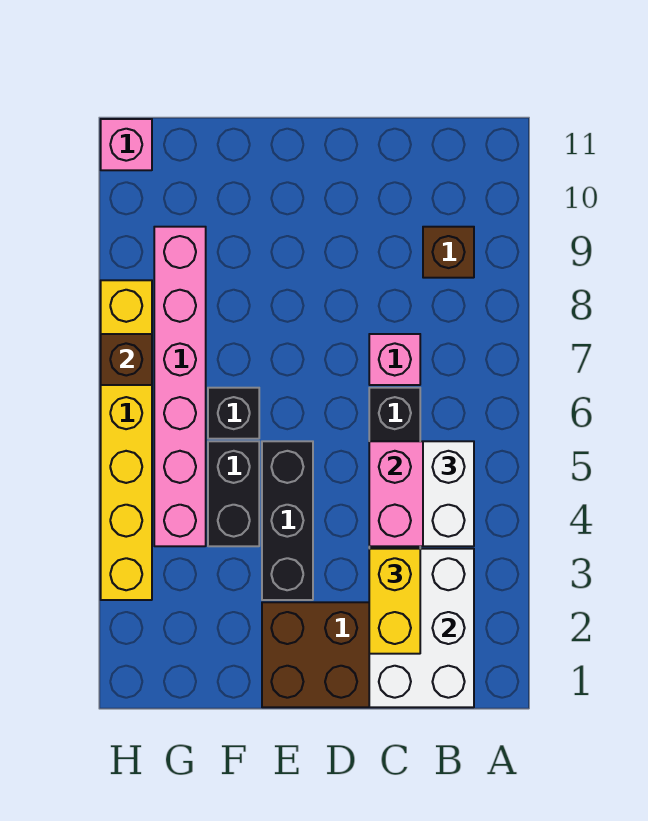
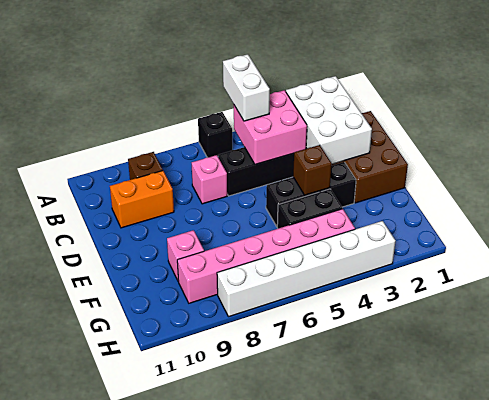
white 2x3 brick [369,549,474,707] -> white 2x3 brick turned to [286,76,372,164]
white 1x2 brick [423,441,474,546] -> white 1x2 brick turned to [223,54,270,121]
yellow 1x2 brick [369,549,420,654] -> none
none -> orange 1x2 brick [110,171,174,228]
black 1x1 brick [208,388,259,439] -> black 1x1 brick moved to [198,112,232,158]
yellow 1x6 brick [101,280,152,600] -> white 1x6 brick [217,221,395,317]
brown 1x1 brick [101,334,152,385] -> brown 1x1 brick moved to [293,145,332,195]
pink 1x1 brick [101,119,152,170] -> pink 1x1 brick moved to [167,230,204,282]

